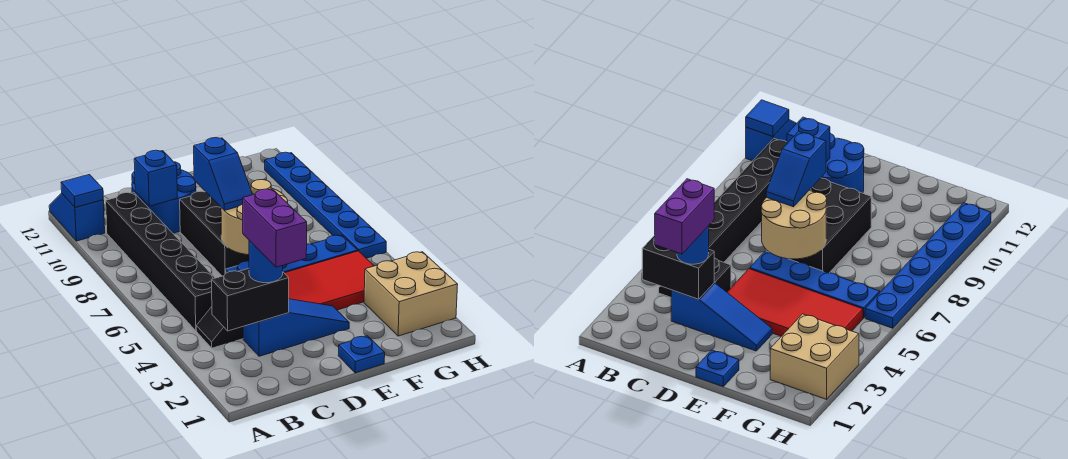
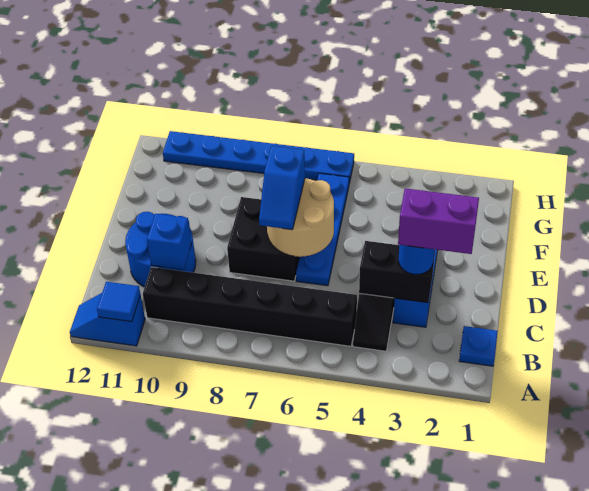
black 1x2 brick [212,268,289,331] -> black 1x2 brick turned to [359,241,435,303]
red 2x4 tile [285,251,374,310] -> none
black 2x3 brick [180,191,249,276] -> black 2x2 brick [227,197,300,281]
blue 1x2 slope [194,138,253,211] -> blue 1x2 slope turned to [259,146,305,230]
blue 1x1 plate [338,336,385,373] -> blue 1x1 plate moved to [459,326,498,366]
tan 2x2 brick [364,252,458,336] -> none

